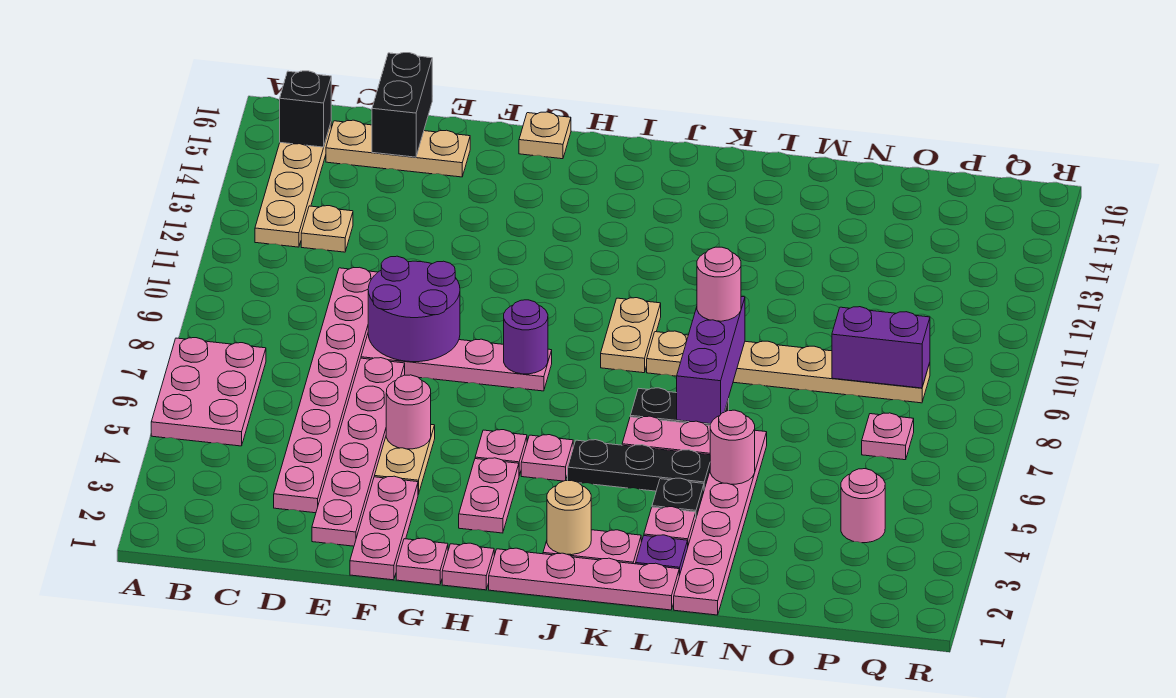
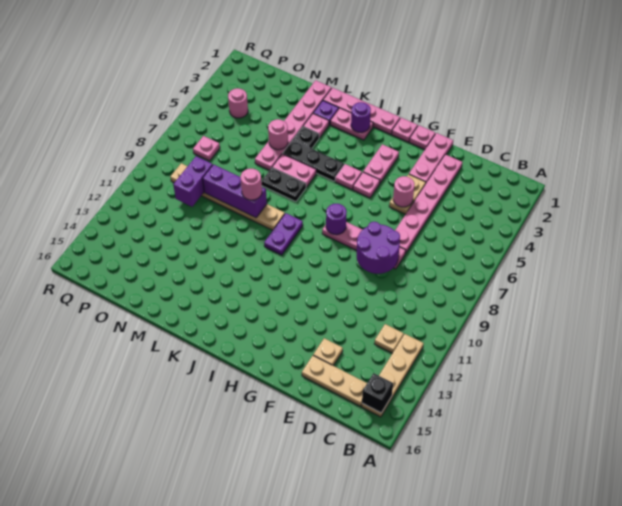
pink 2x3 plate [151,338,266,446] -> none
pink 1x8 plate [274,267,378,513] -> none
black 1x2 brick [372,53,432,157] -> none
tan 1x1 plate [519,112,571,159] -> tan 1x1 plate moved to [313,338,343,366]
tan 1x1 round brick [547,480,591,555] -> purple 1x1 round brick [351,102,371,132]
tan 1x2 plate [601,298,661,373] -> purple 1x2 plate [264,213,303,255]
purple 1x3 brick [677,297,745,424] -> purple 1x3 brick turned to [203,164,267,218]
purple 1x2 brick [832,307,930,388] -> purple 1x2 brick turned to [173,156,213,207]

